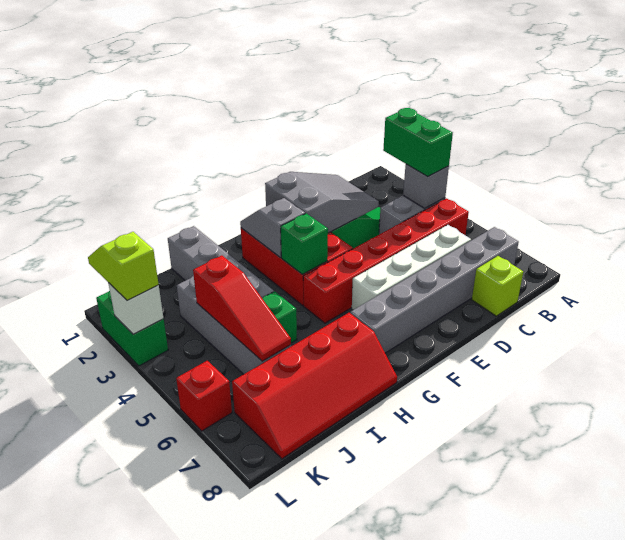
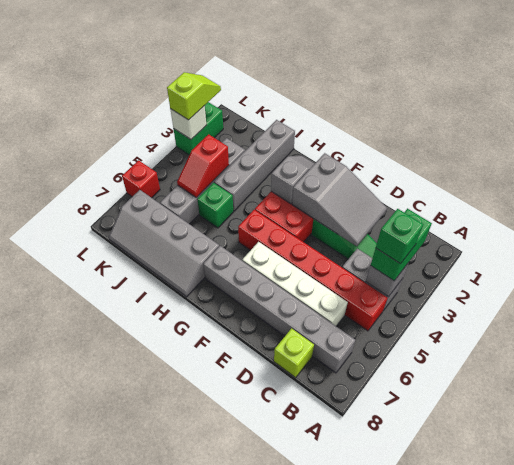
green 1x1 brick [281,213,328,274] -> green 1x1 brick moved to [376,209,423,264]
red 2x4 slope [232,313,397,459] -> grey 2x4 slope [109,190,219,297]
red 1x3 slope [193,255,291,361] -> red 1x2 slope [177,134,229,198]

